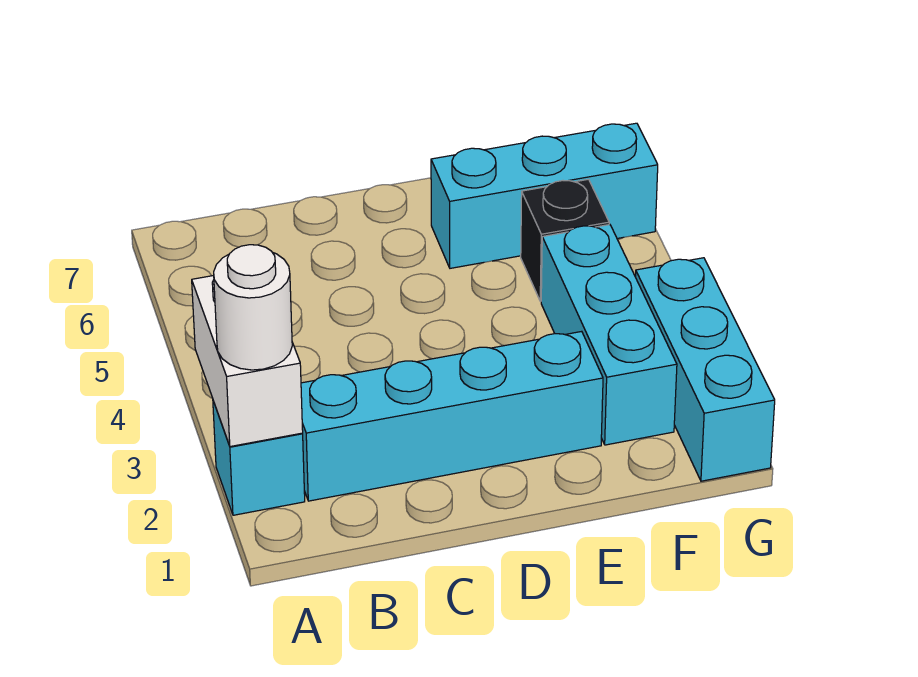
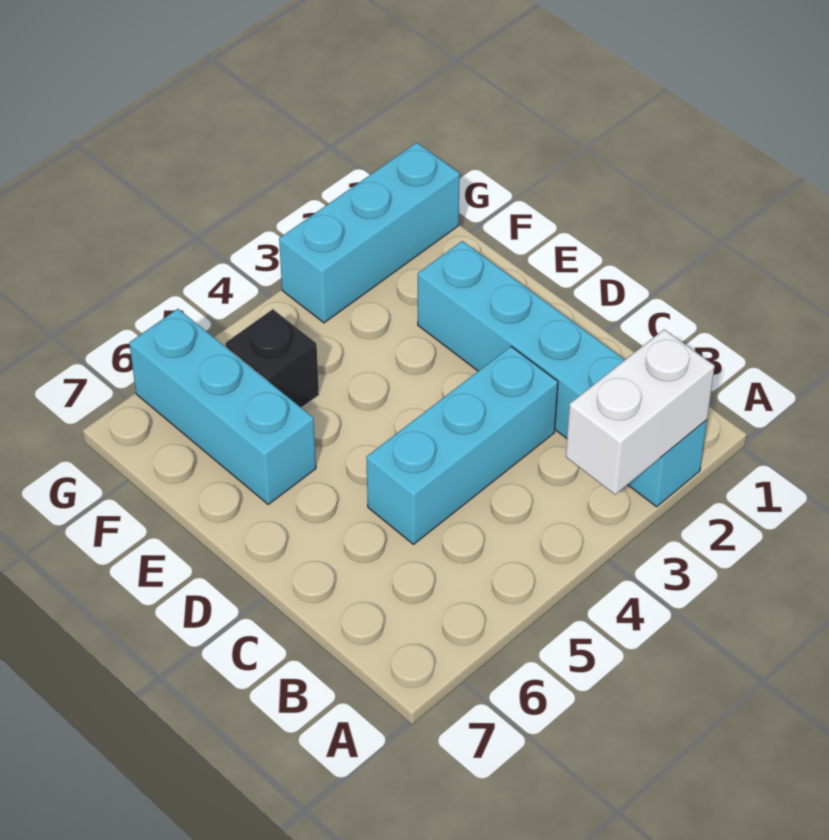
white 1x1 round brick [214,245,292,370] -> none
cyan 1x3 brick [541,225,677,445] -> cyan 1x3 brick moved to [366,347,558,544]

